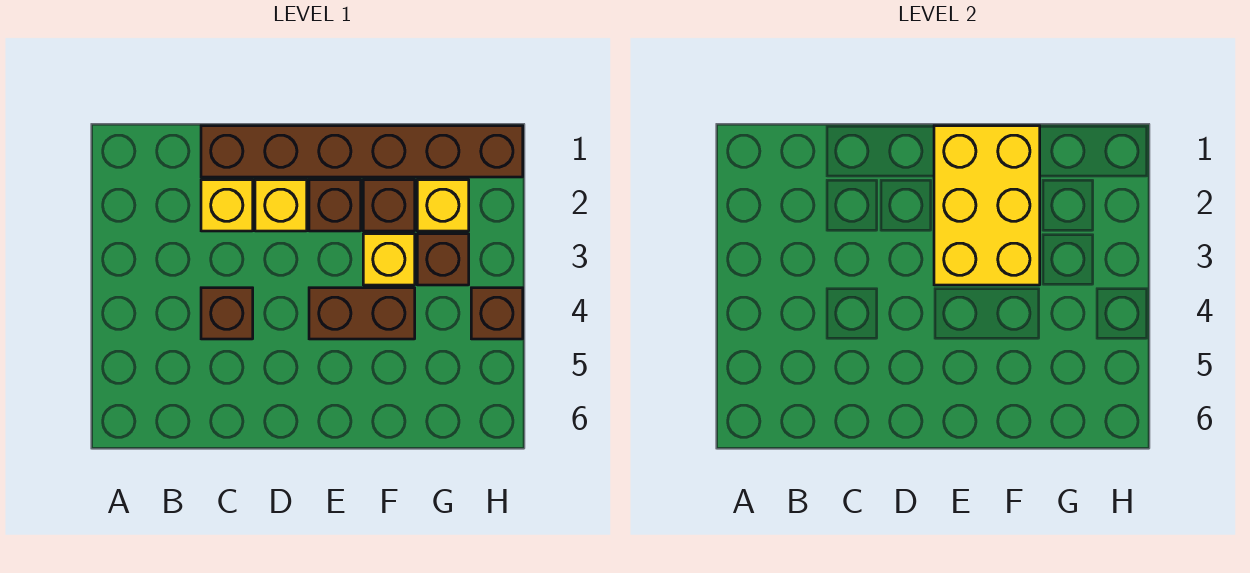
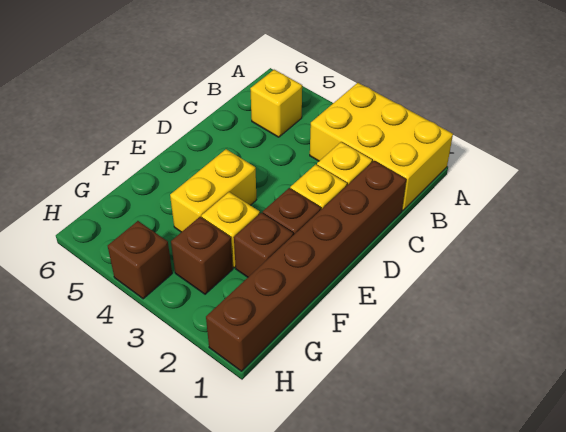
brown 1x1 brick [201,288,253,339] -> none
yellow 2x3 brick [934,126,1040,285] -> yellow 2x3 brick moved to [310,83,453,211]
brown 1x2 brick [309,288,415,339] -> yellow 1x2 brick [170,149,256,232]
yellow 1x1 brick [417,180,469,231] -> yellow 1x1 brick moved to [250,70,302,137]

